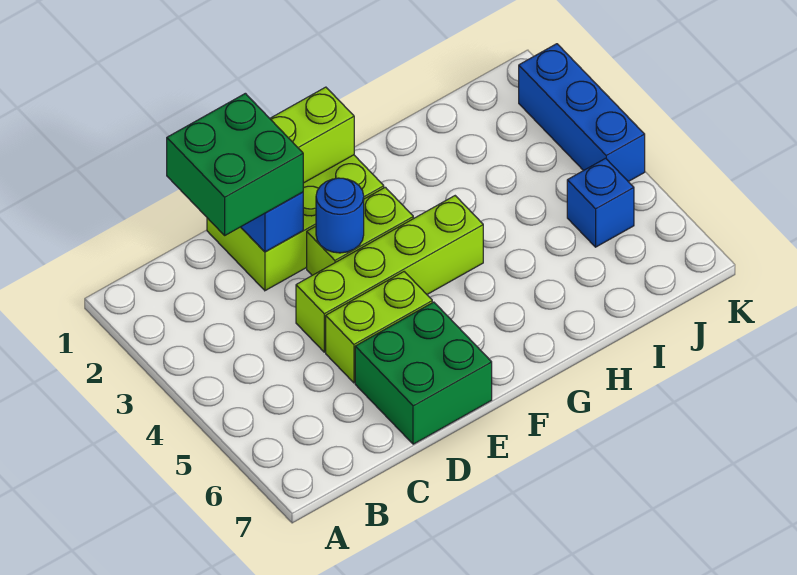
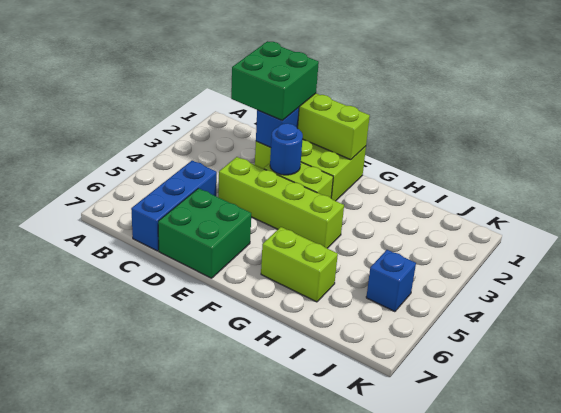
lime 1x2 brick [326,272,432,383] -> lime 1x2 brick moved to [261,227,338,302]
blue 1x3 brick [519,44,645,182] -> blue 1x3 brick moved to [131,161,217,251]

